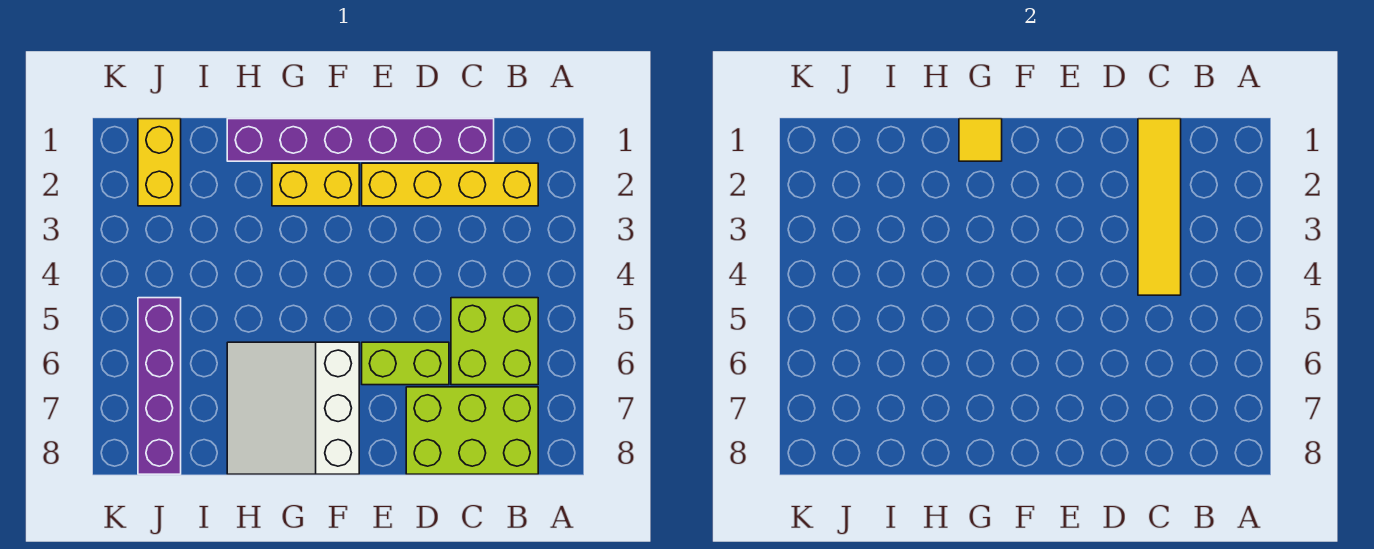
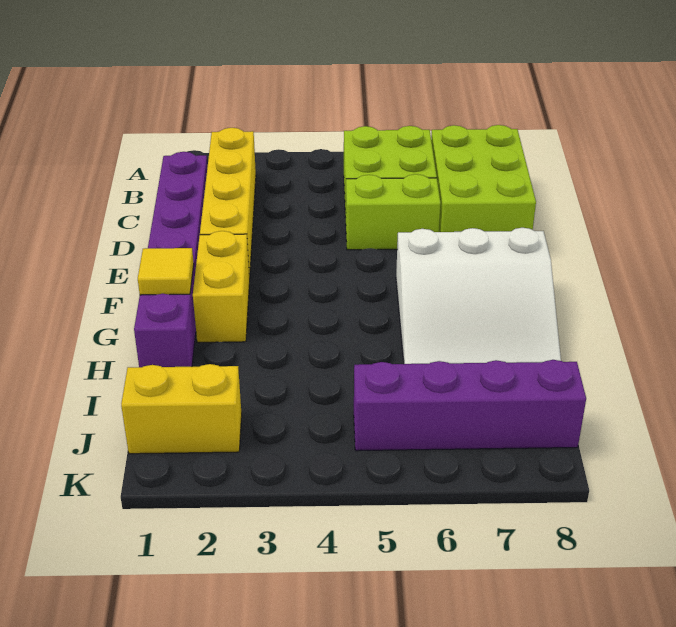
yellow 1x4 tile [1138,119,1181,295] -> none
lime 1x2 brick [362,342,449,385] -> lime 1x2 brick turned to [346,174,441,250]

